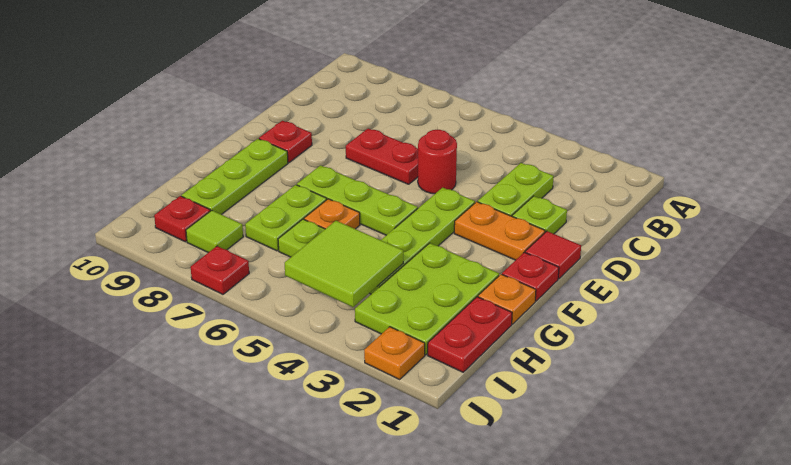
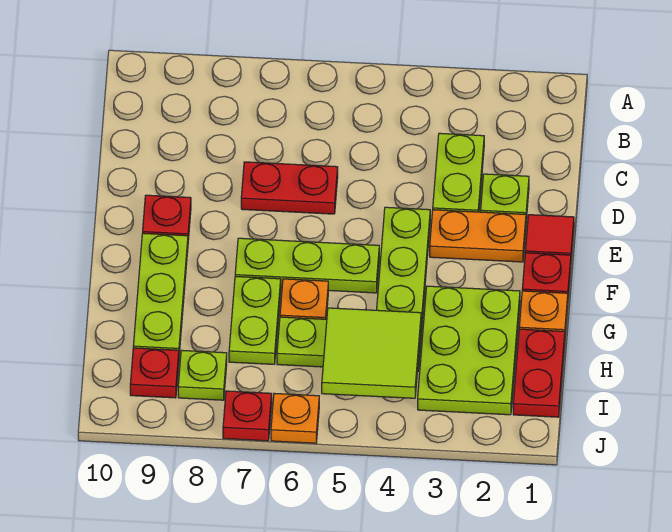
red 1x1 round brick [418,130,457,194] -> none
lime 1x1 tile [186,210,243,253] -> lime 1x1 plate [178,350,227,400]
orange 1x1 plate [364,327,425,379] -> orange 1x1 plate moved to [271,393,319,443]

